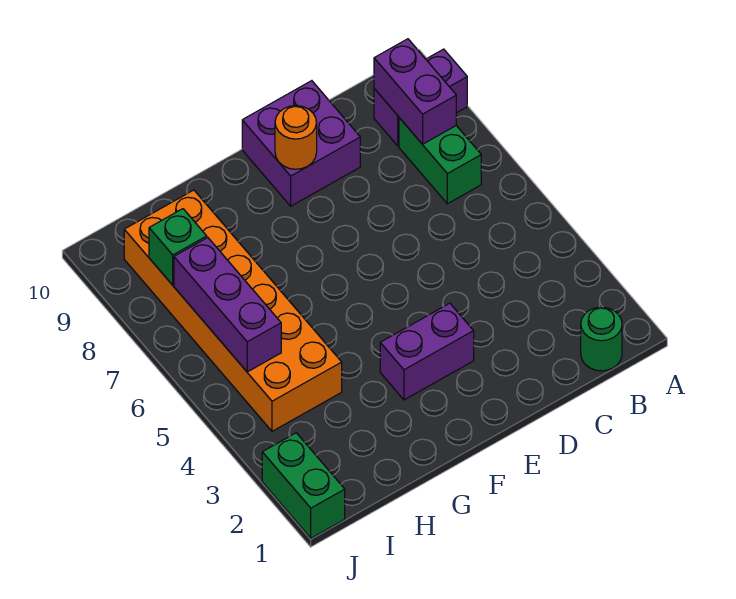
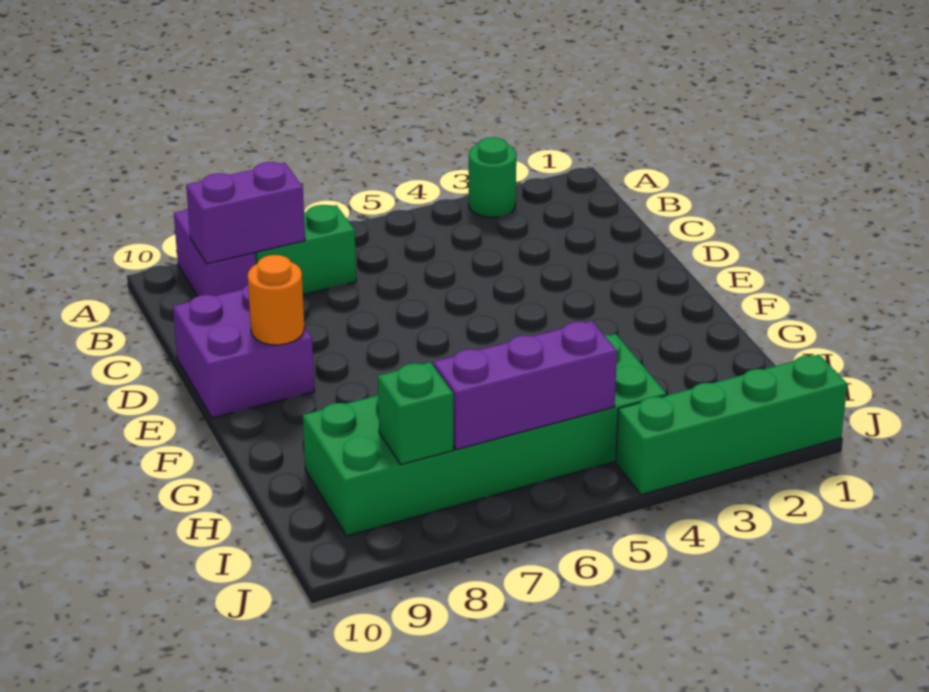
green 1x1 round brick [581,307,622,371] -> green 1x1 round brick moved to [469,137,516,218]
purple 1x2 brick [380,303,474,400] -> none
orange 2x6 brick [124,190,342,431] -> green 2x6 brick [303,334,667,536]
green 1x2 brick [262,433,345,538] -> green 1x4 brick [616,355,847,495]

